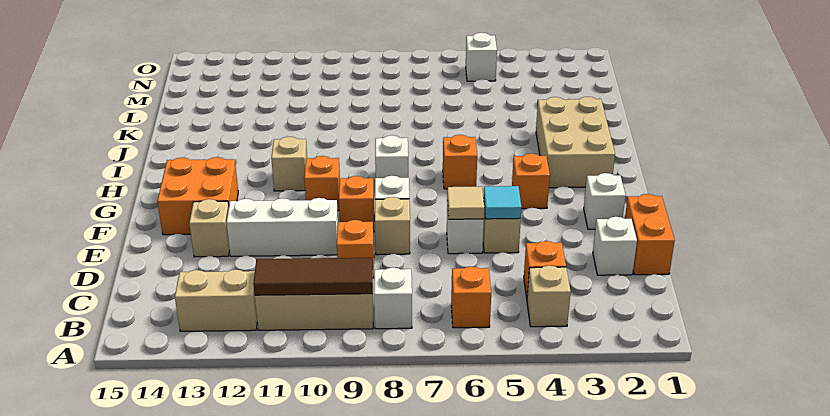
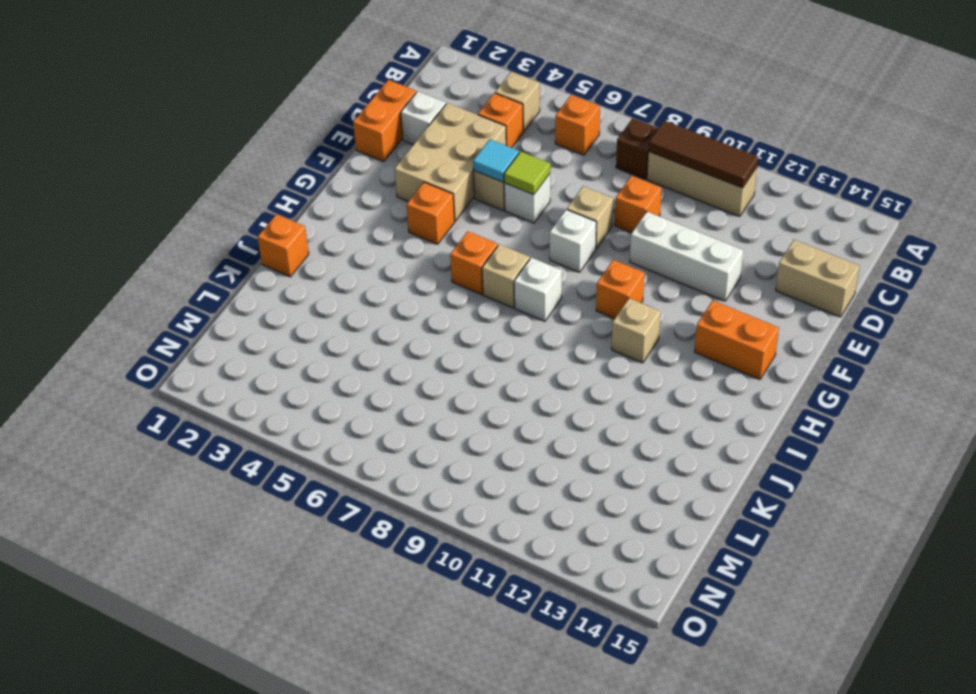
white 1x1 brick [374,267,412,329] -> brown 1x1 brick [616,118,658,179]
tan 1x2 brick [175,269,257,331] -> tan 1x2 brick moved to [776,240,860,317]
tan 1x1 tile [447,186,484,219] -> lime 1x1 tile [504,152,550,195]
tan 1x1 brick [189,199,230,257] -> tan 1x1 brick moved to [482,244,530,308]
white 1x1 brick [584,173,626,229] -> none
orange 1x1 brick [339,176,374,232] -> orange 1x1 brick moved to [258,214,309,277]
orange 2x2 brick [157,157,238,235] -> orange 1x2 brick [695,301,779,379]
tan 2x3 brick [536,97,615,188] -> tan 2x3 brick moved to [394,103,506,221]
white 1x1 brick [466,33,497,81] -> none

